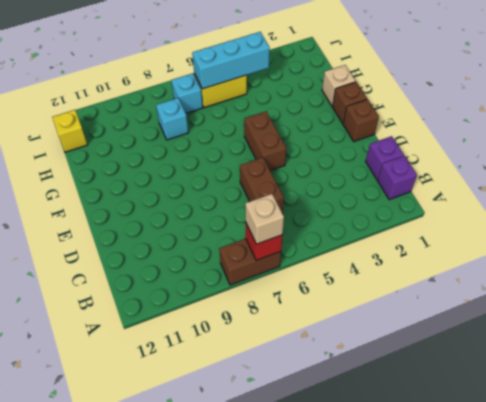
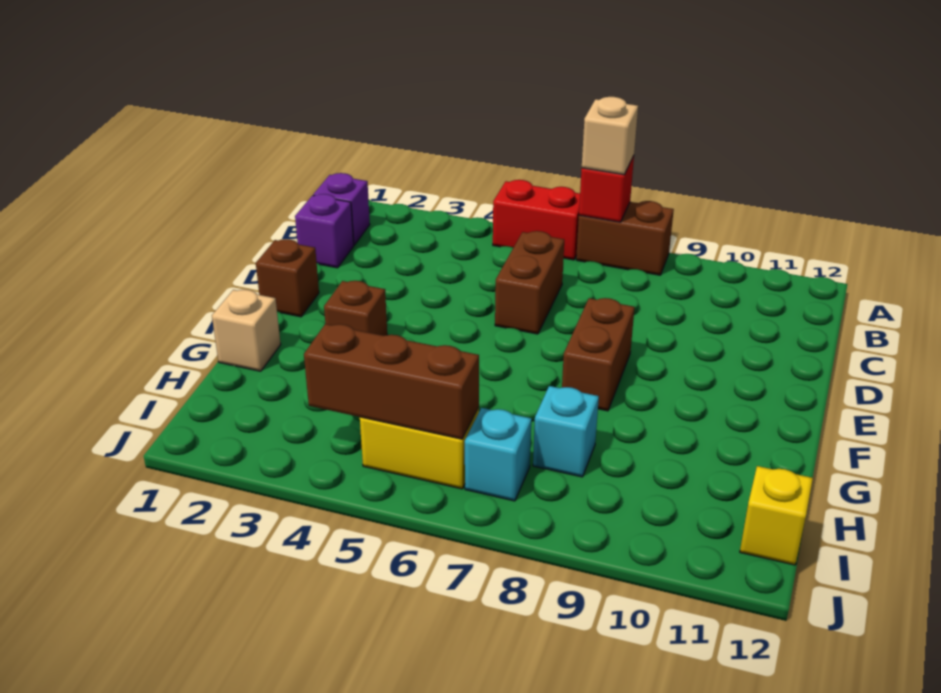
none -> red 1x2 brick [493,180,580,260]
brown 1x2 brick [244,111,286,171] -> brown 1x2 brick moved to [562,298,635,411]
brown 1x1 brick [332,82,367,123] -> brown 1x1 brick moved to [324,281,387,336]
cyan 1x3 brick [192,32,270,89] -> brown 1x3 brick [304,324,479,439]

